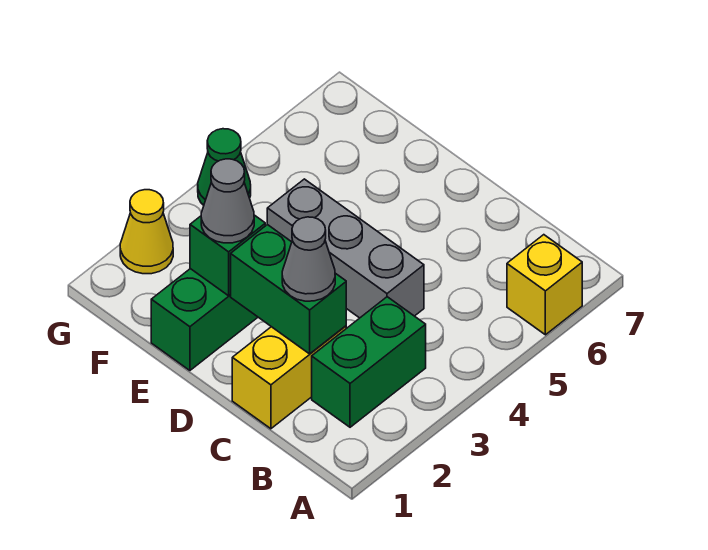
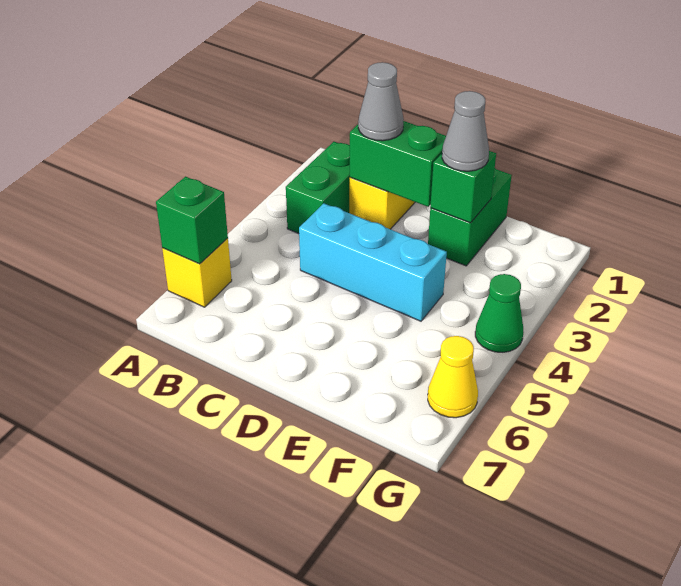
none -> green 1x1 brick [156,177,228,264]
grey 1x3 brick [267,179,424,318] -> cyan 1x3 brick [299,203,447,321]
yellow 1x1 cone [120,190,173,274] -> yellow 1x1 cone moved to [428,336,478,418]

